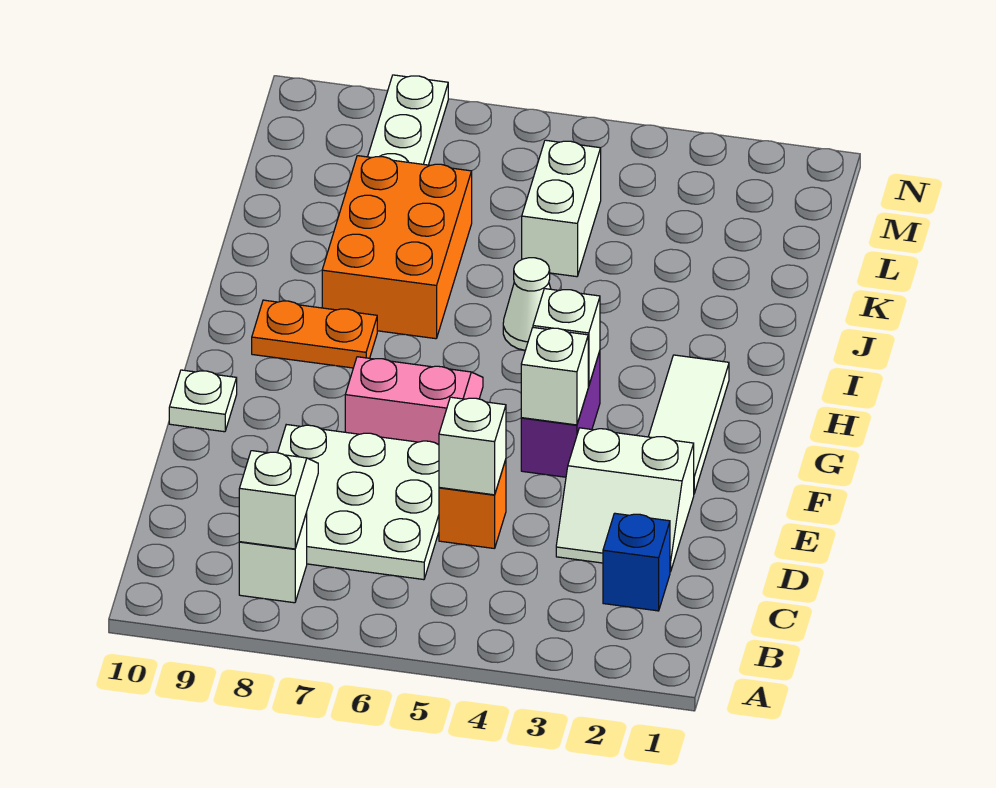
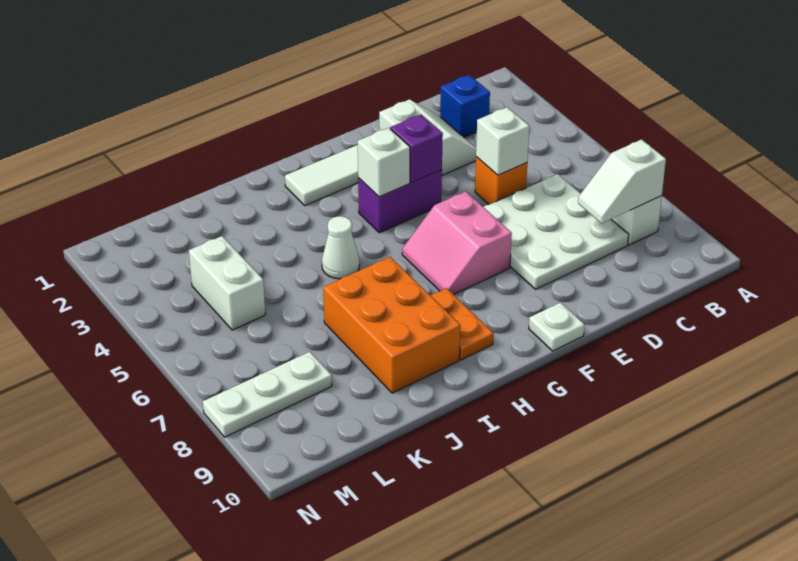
white 1x1 brick [521,328,588,425] -> purple 1x1 brick [390,114,443,183]
orange 2x3 brick [322,156,472,339] -> orange 2x3 brick turned to [323,257,460,393]
white 1x2 brick [522,140,601,277] -> white 1x2 brick turned to [189,236,265,330]

